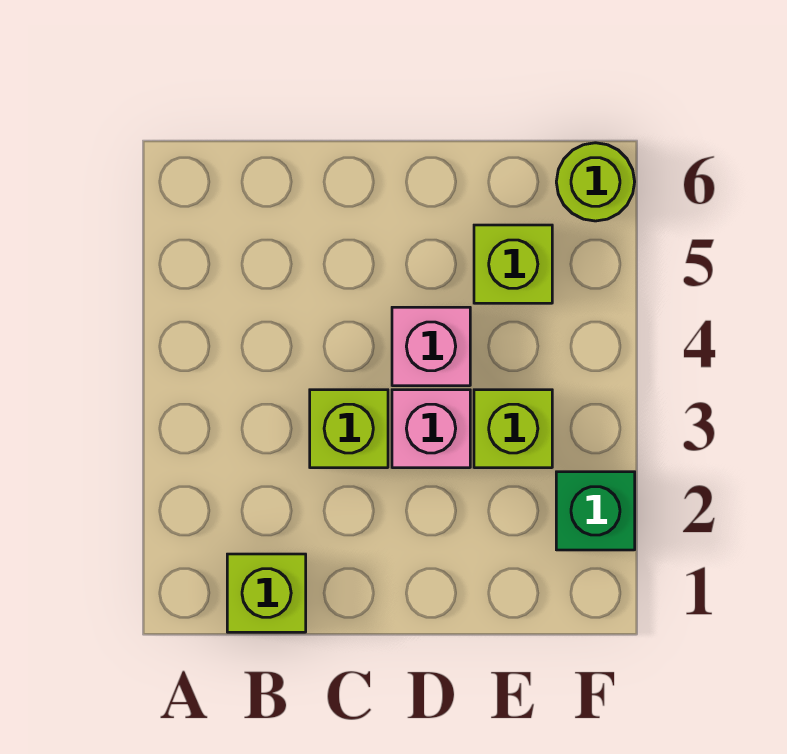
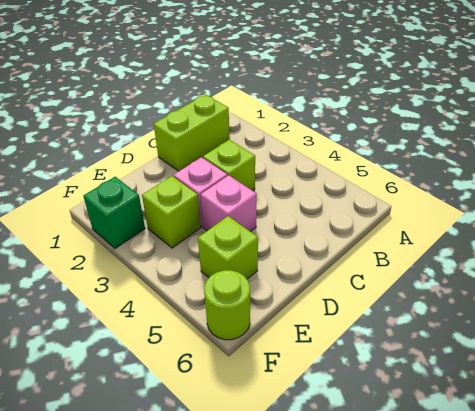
lime 1x1 brick [227,554,306,632] -> lime 1x2 brick [154,94,230,171]

